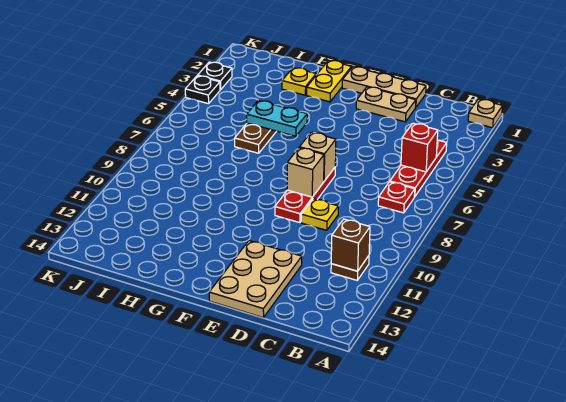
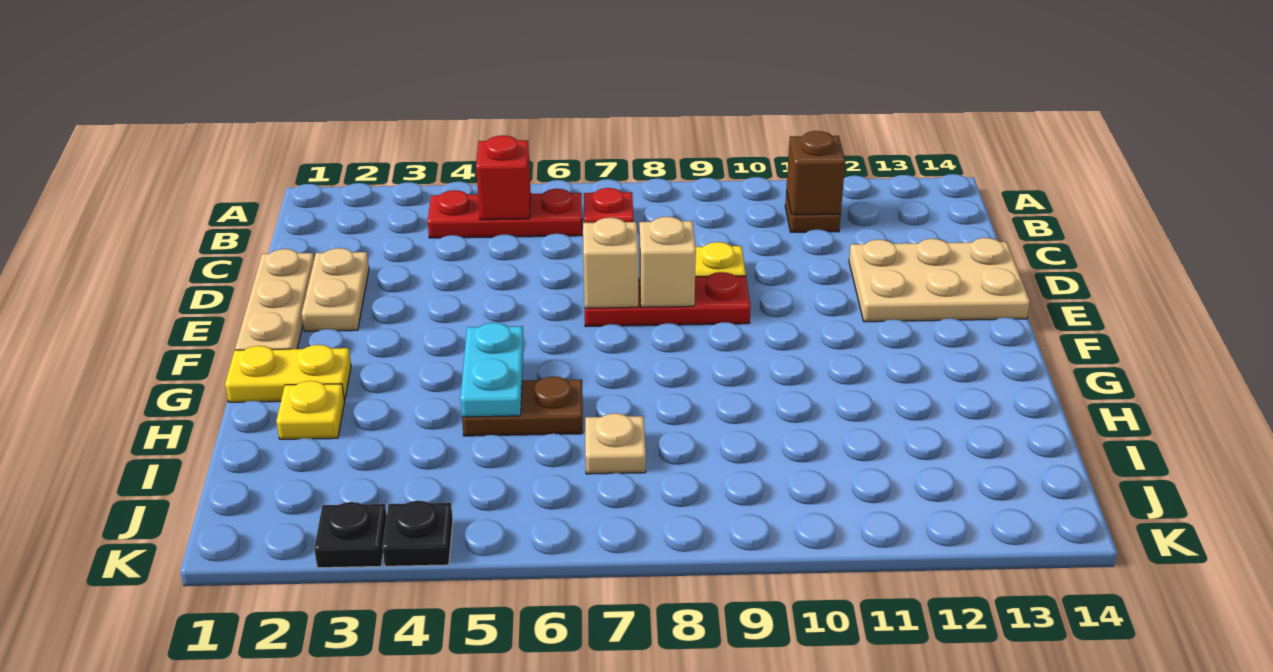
tan 1x1 plate [468,99,503,128] -> tan 1x1 plate moved to [585,413,646,474]

